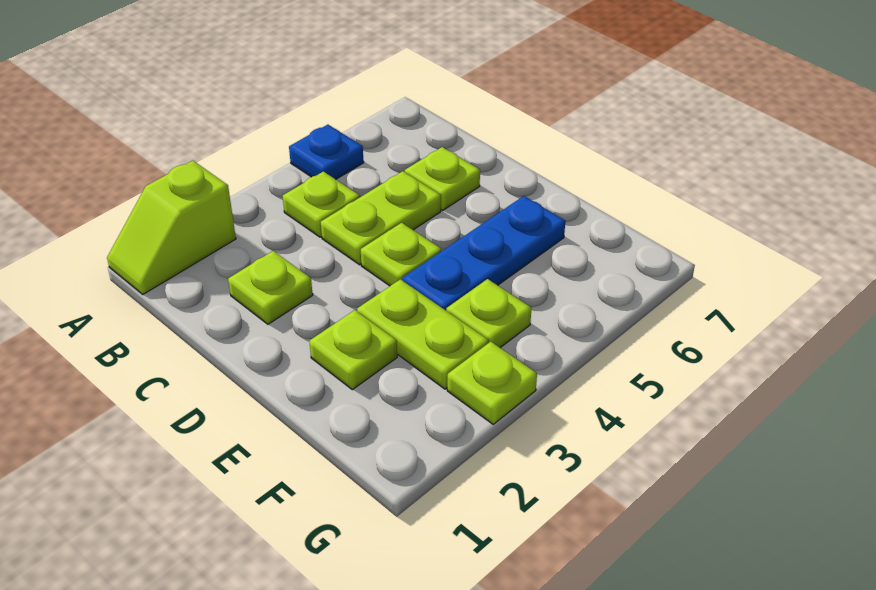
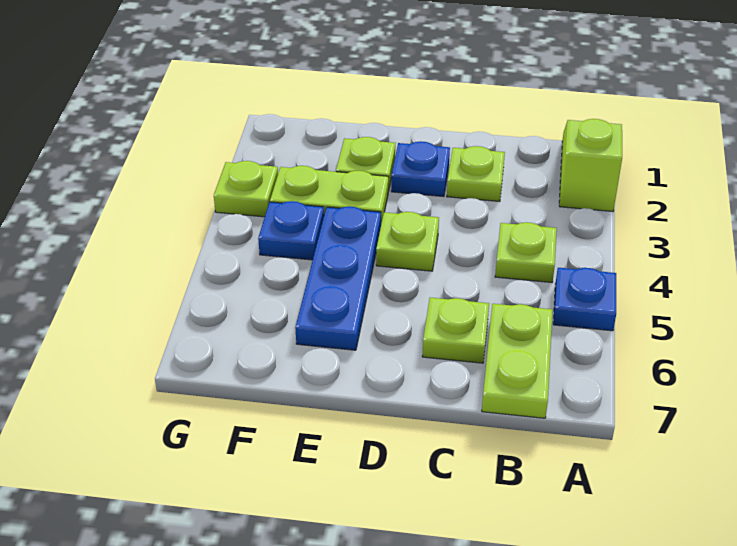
lime 1x2 plate [321,171,441,265] -> lime 1x2 plate moved to [482,304,552,418]
none -> blue 1x1 plate [391,141,450,197]
lime 1x1 plate [446,279,531,348] -> blue 1x1 plate [258,201,324,260]

